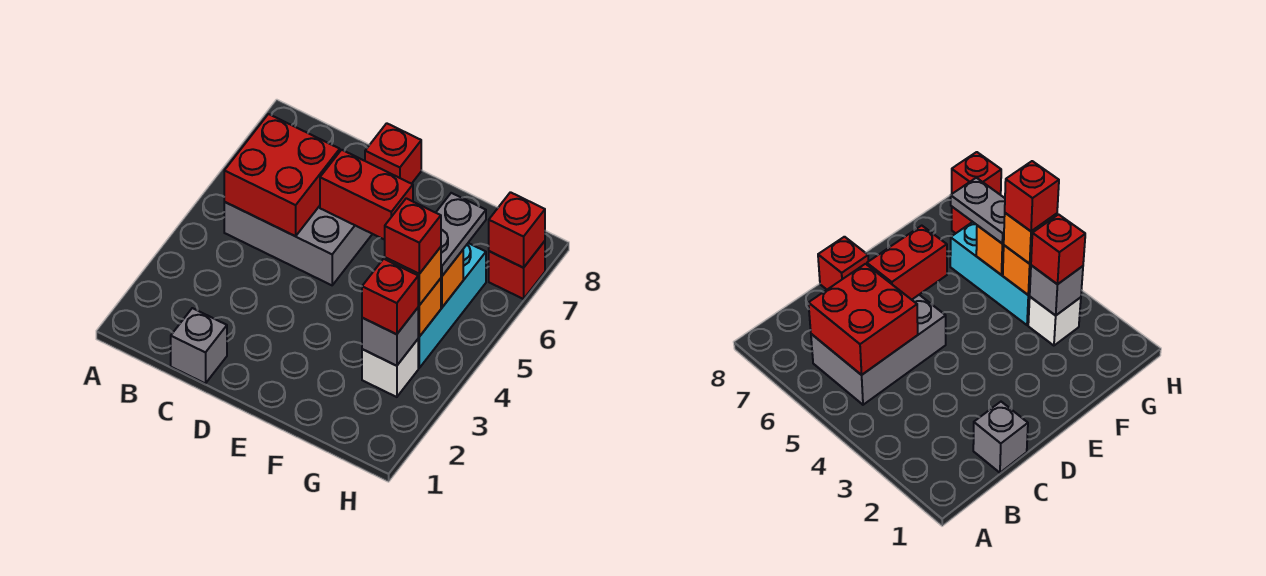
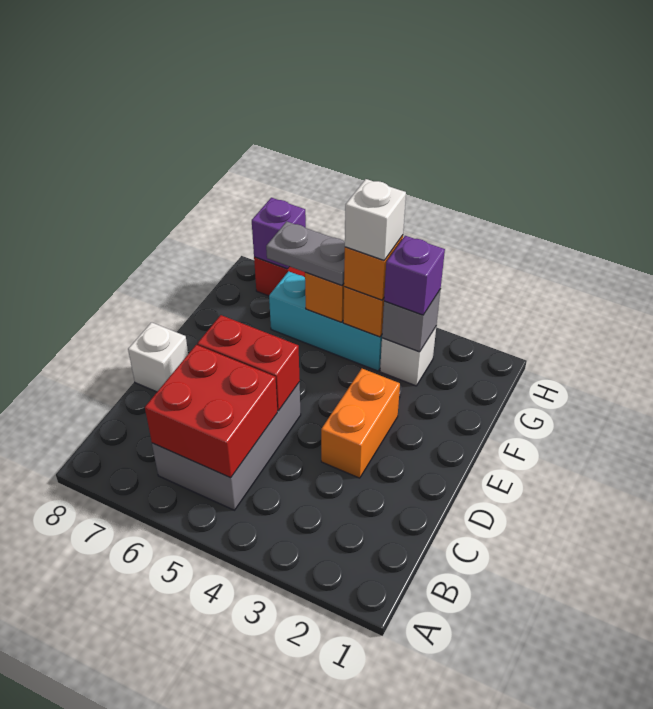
grey 1x1 brick [171,308,227,384] -> none
none -> orange 1x2 brick [321,369,400,478]
red 1x2 brick [320,150,413,240] -> red 1x2 brick turned to [197,315,300,411]
red 1x1 brick [365,123,421,184] -> white 1x1 brick [128,322,188,392]
red 1x1 brick [362,259,418,334] -> purple 1x1 brick [384,236,445,315]
red 1x1 brick [385,198,441,274] -> white 1x1 brick [345,179,406,260]
red 1x1 brick [489,192,545,268] -> purple 1x1 brick [252,198,306,269]

